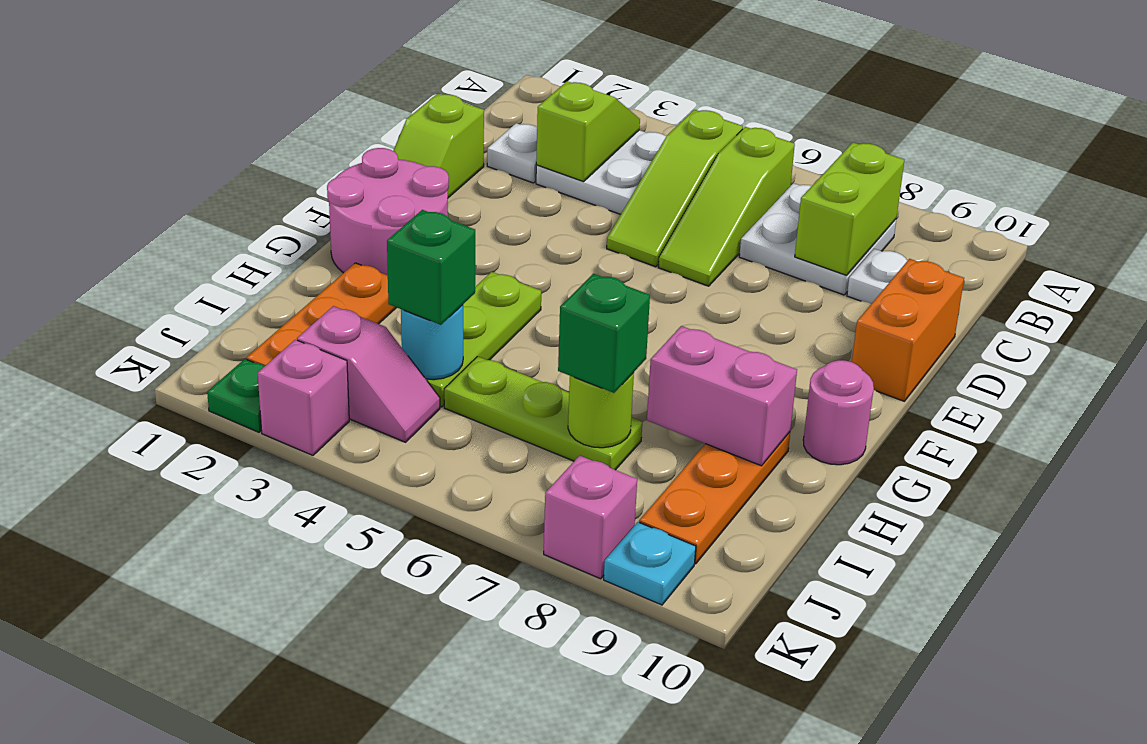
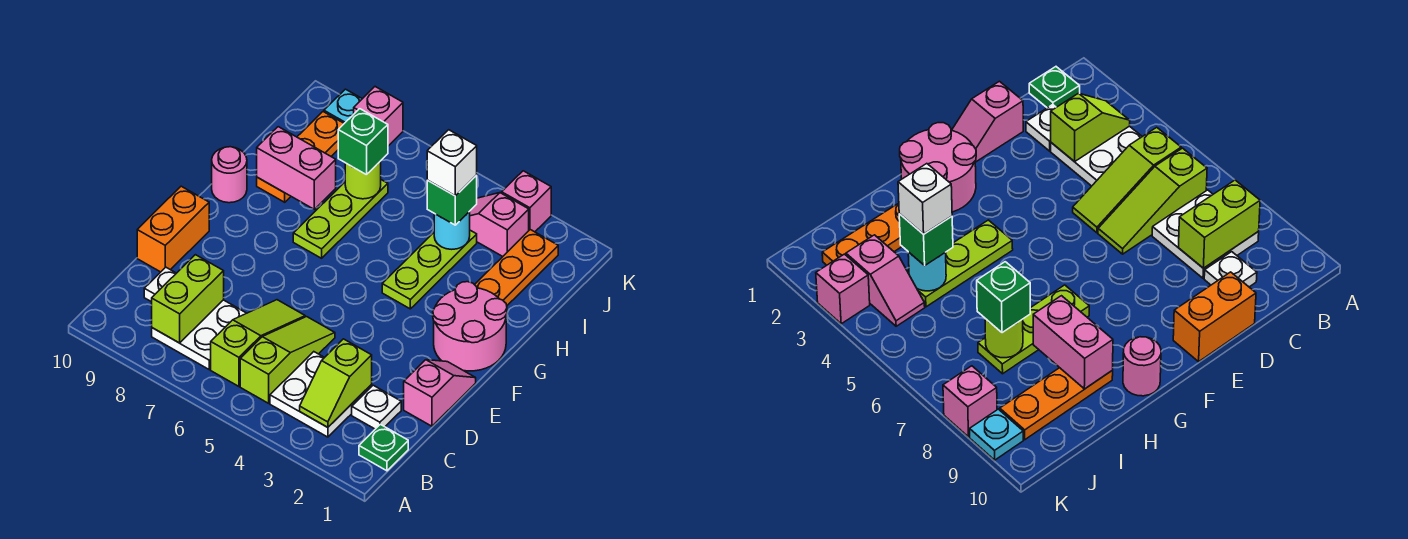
lime 1x2 slope [393,94,484,198] -> pink 1x2 slope [404,360,476,426]
none -> white 1x1 brick [427,130,477,196]
lime 1x3 plate [444,356,642,470] -> lime 1x3 plate turned to [293,180,388,258]
green 1x1 plate [207,359,265,432] -> green 1x1 plate moved to [359,424,408,471]

